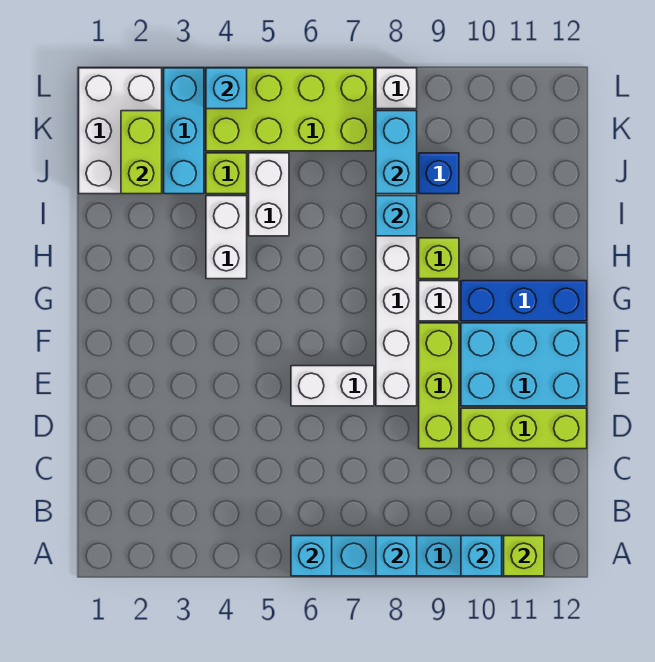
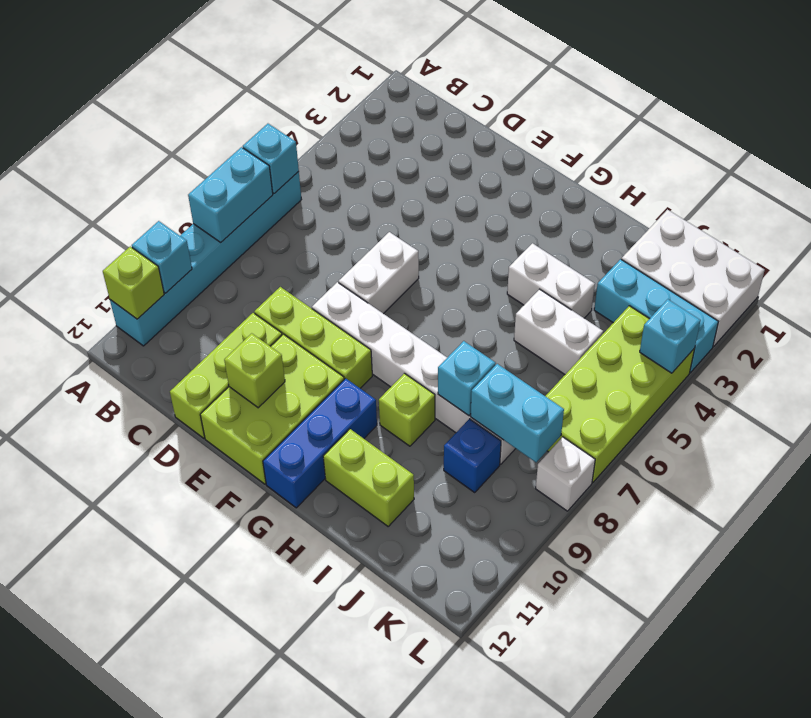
cyan 1x1 brick [376,536,417,576] -> cyan 1x2 brick [188,147,273,242]
cyan 2x3 brick [461,323,587,406] -> lime 2x3 brick [200,334,344,484]
white 1x1 brick [419,281,459,321] -> none
lime 1x2 brick [121,111,162,194] -> lime 1x2 brick moved to [323,429,414,526]
lime 1x1 brick [206,153,247,194] -> lime 1x1 brick moved to [224,333,285,408]

